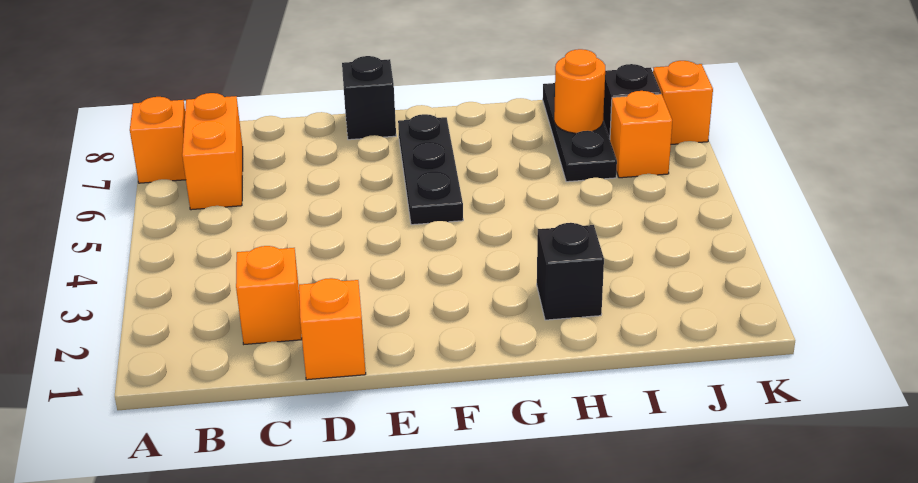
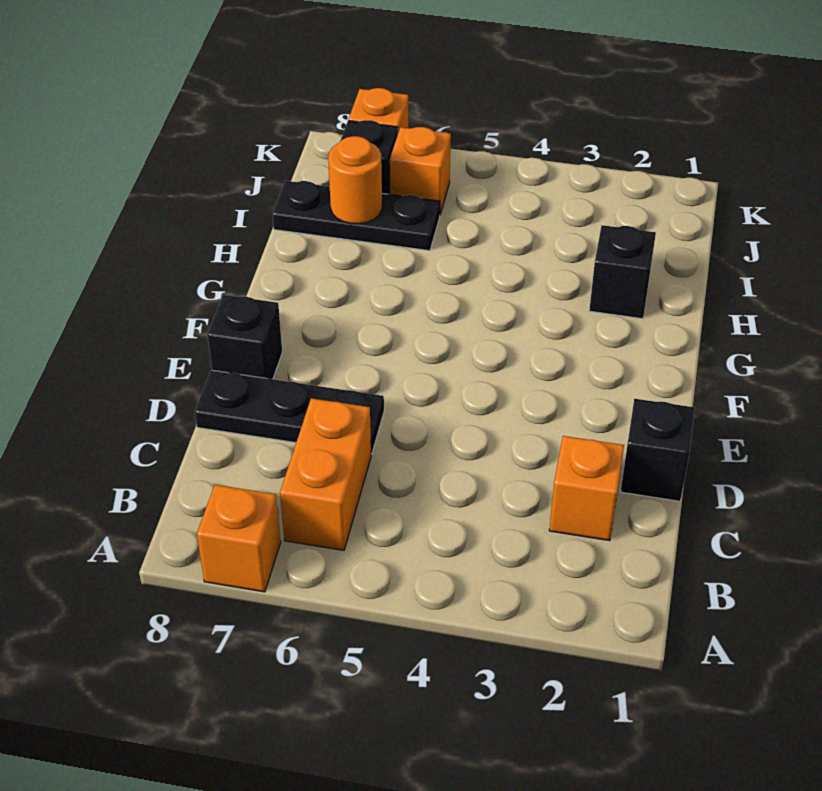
orange 1x2 brick [182,93,243,210] -> orange 1x2 brick turned to [280,398,371,550]
orange 1x1 brick [299,278,366,380] -> black 1x1 brick [621,399,695,501]
black 1x3 plate [398,114,463,225] -> black 1x3 plate moved to [195,370,384,454]

